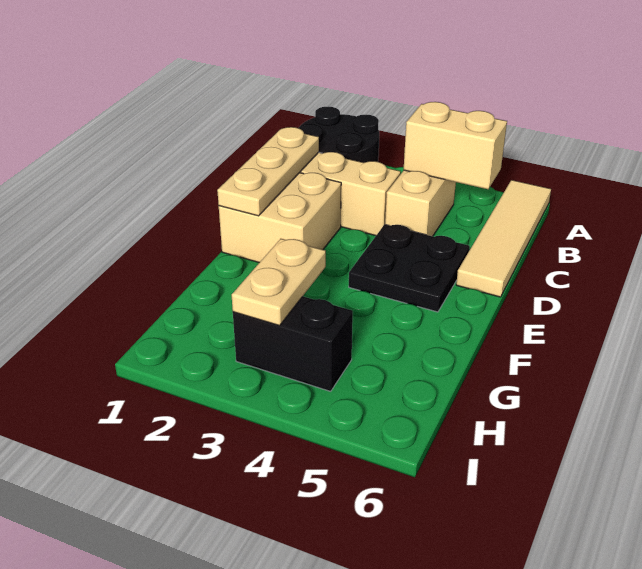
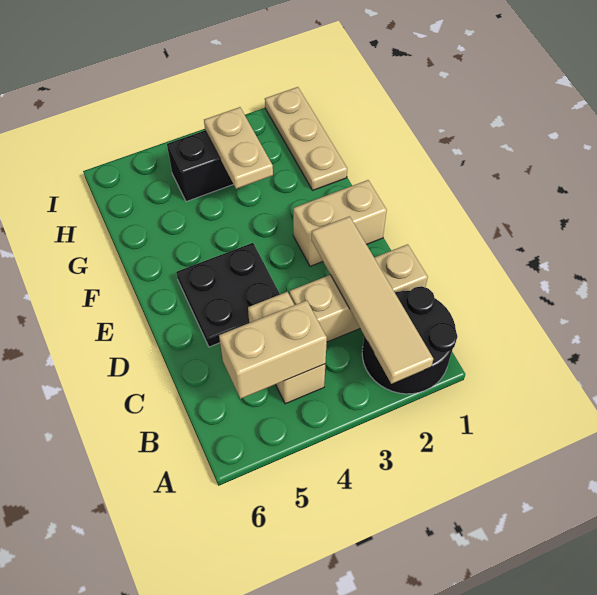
tan 1x4 tile [456,180,551,297] -> tan 1x4 tile moved to [311,216,433,384]
tan 1x3 plate [217,127,319,216] -> tan 1x3 plate moved to [265,87,347,190]
tan 2x2 brick [219,173,341,263] -> tan 1x2 brick [293,180,387,266]

